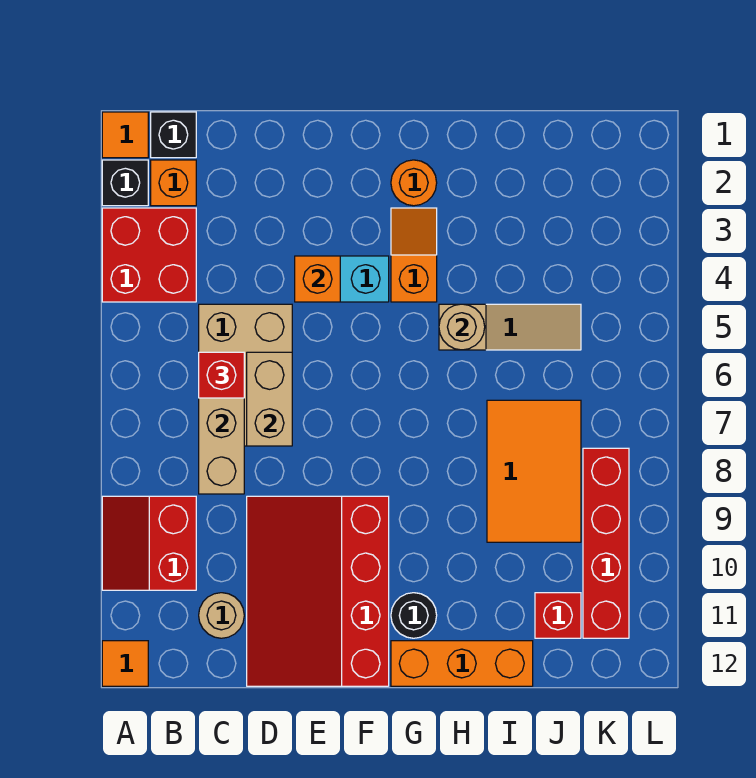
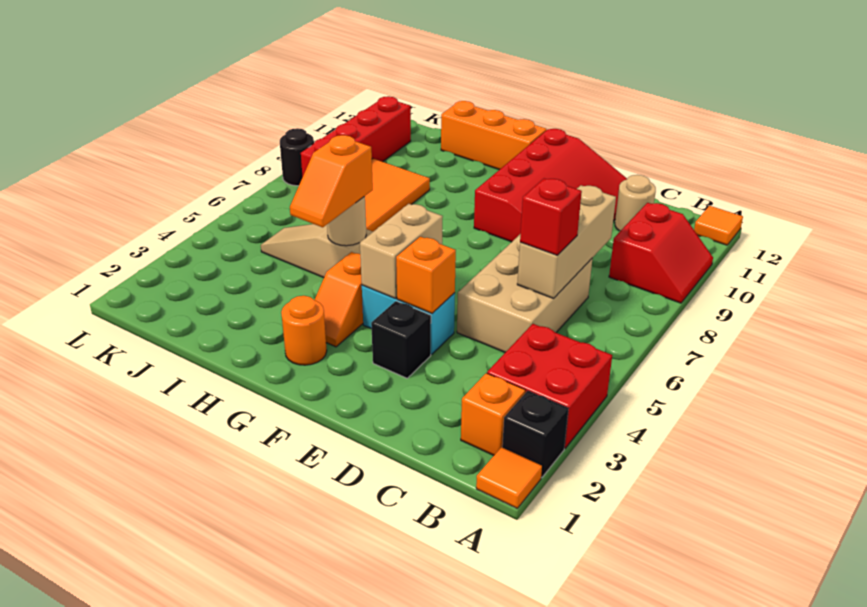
black 1x1 brick [151,112,196,158] -> black 1x1 brick moved to [371,301,431,378]
tan 1x2 brick [247,352,292,446] -> tan 1x2 brick moved to [360,204,443,298]
black 1x1 round brick [391,593,437,638] -> black 1x1 round brick moved to [280,128,314,186]
none -> orange 1x2 slope [290,135,373,227]
red 1x1 brick [535,593,581,638] -> none

